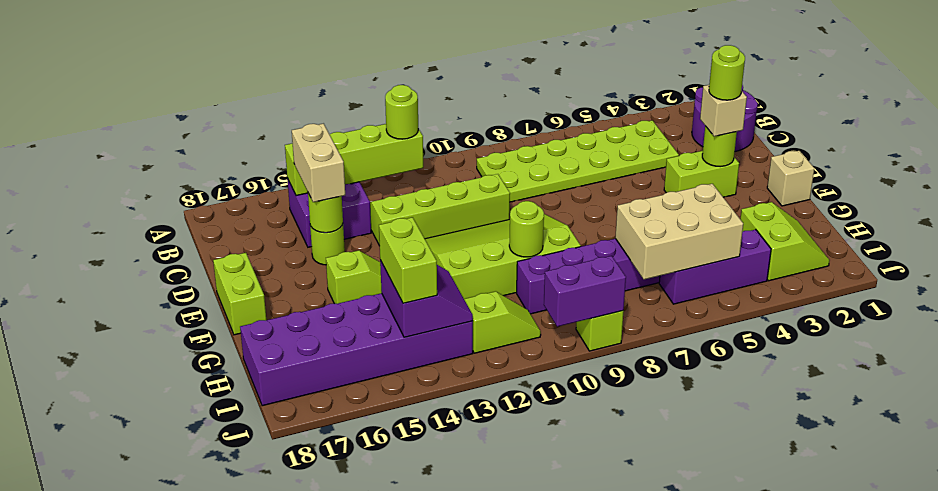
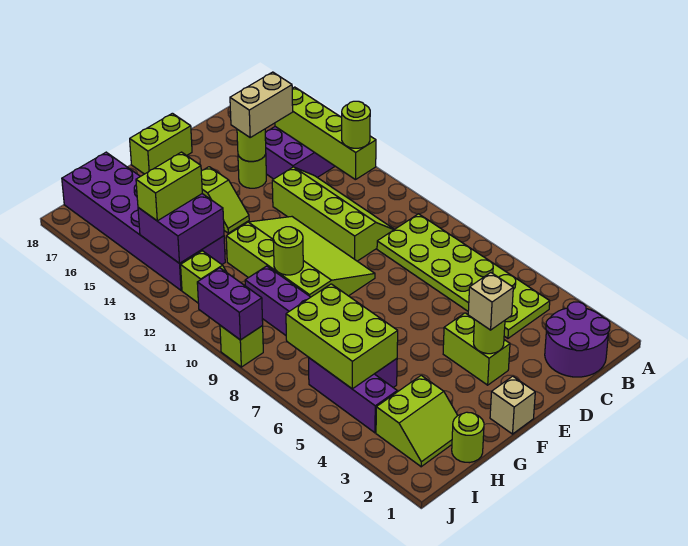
lime 1x1 round brick [709,45,745,100] -> lime 1x1 round brick moved to [452,412,484,463]
tan 2x3 brick [615,184,743,279] -> lime 2x3 brick [286,284,398,389]
purple 2x2 slope [380,260,473,337] -> purple 2x2 brick [138,194,224,263]

